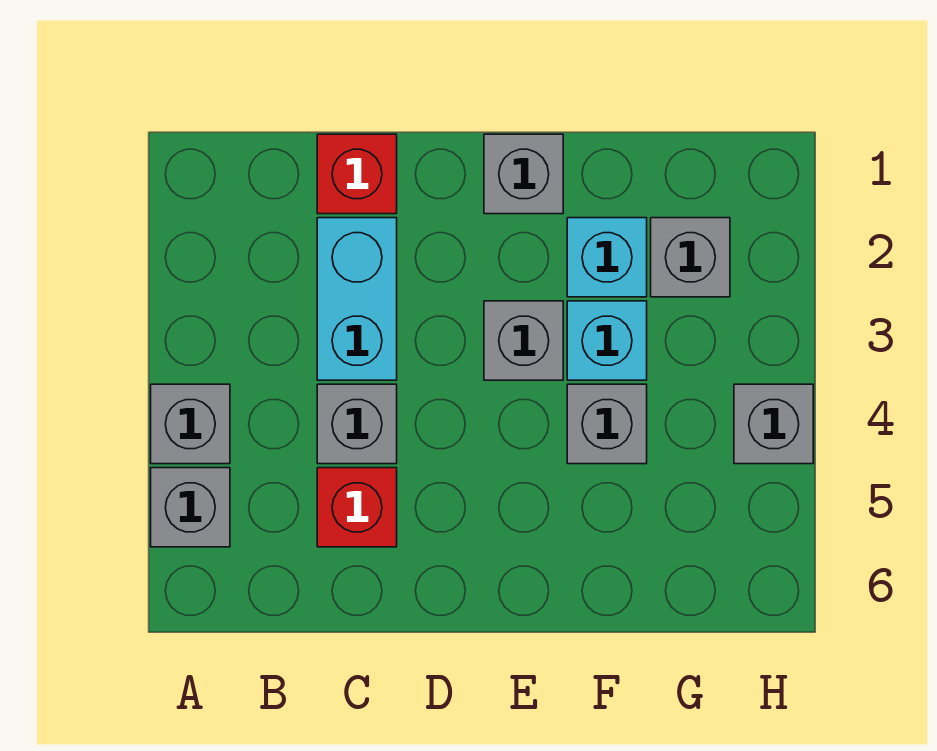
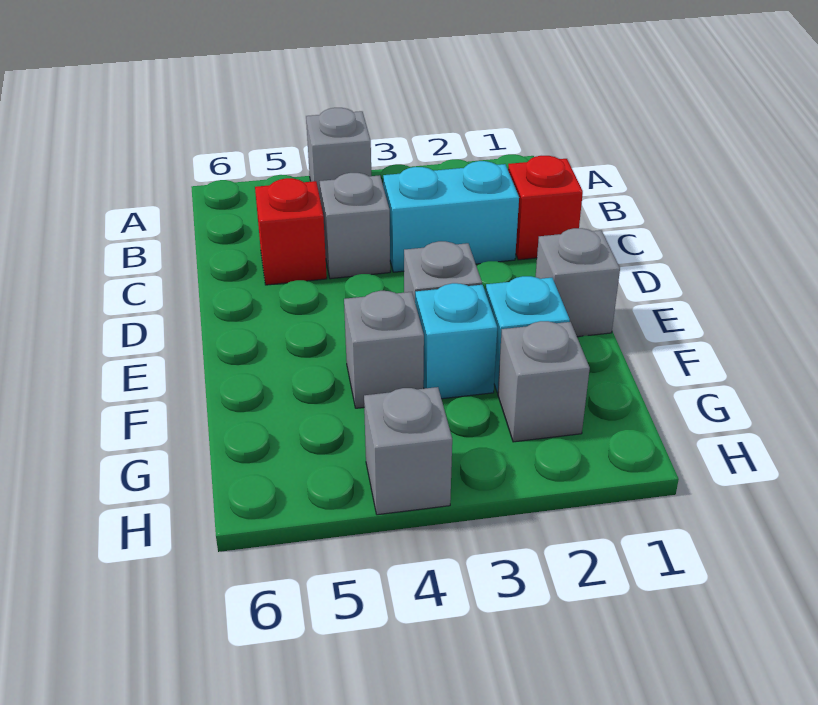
grey 1x1 brick [151,468,230,547] -> none

